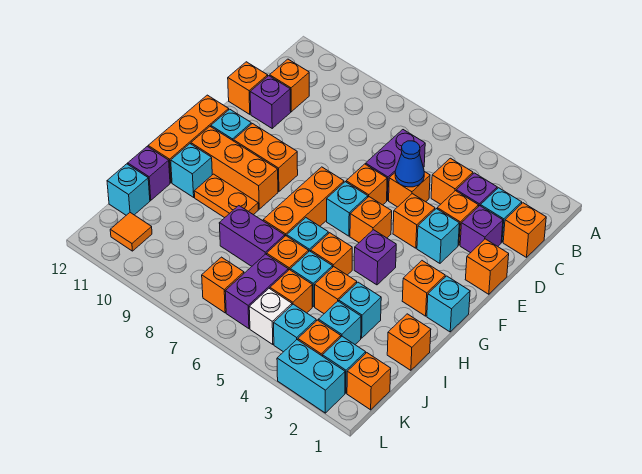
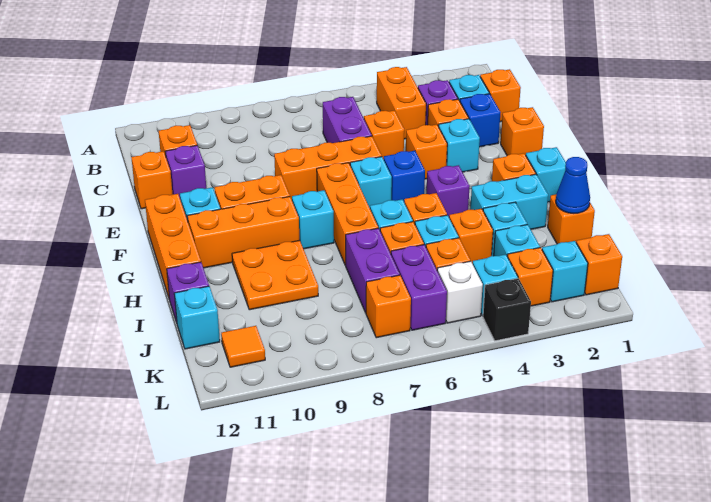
orange 1x1 brick [431,158,473,204] -> orange 1x2 brick [377,67,426,139]
purple 1x1 brick [460,206,503,253] -> blue 1x1 brick [460,94,501,147]
blue 1x1 cone [395,141,424,187] -> blue 1x1 cone moved to [556,157,590,214]
orange 1x1 brick [346,164,387,205] -> orange 1x3 brick [274,136,382,200]
orange 1x1 brick [350,197,392,243] -> blue 1x1 brick [384,151,425,201]
orange 1x2 plate [194,174,258,218] -> orange 2x2 plate [232,240,318,310]
cyan 1x1 brick [171,144,212,197] -> cyan 1x1 brick moved to [292,190,334,249]
purple 1x2 brick [219,206,285,266] -> purple 1x2 brick turned to [346,228,400,313]
cyan 1x2 brick [277,340,345,413] -> cyan 1x2 brick moved to [470,174,548,229]
none -> black 1x1 brick [483,278,531,341]

